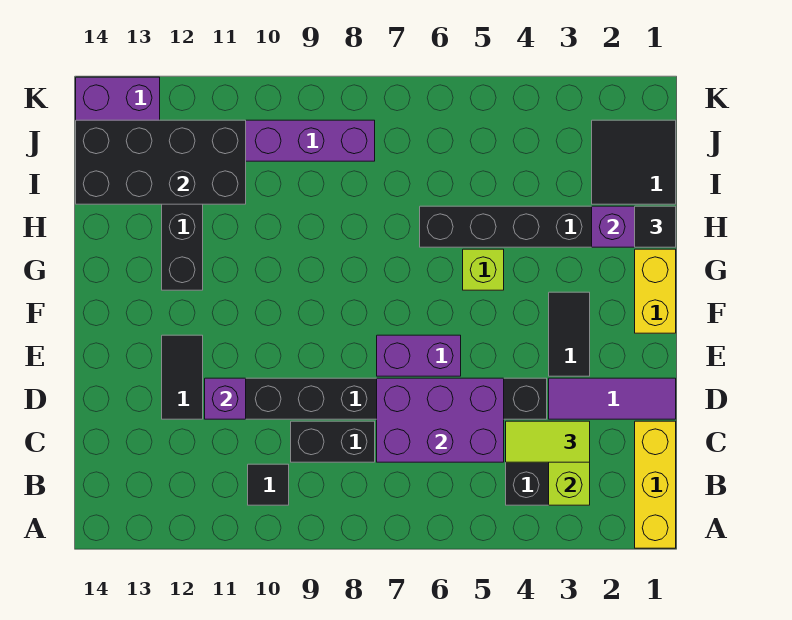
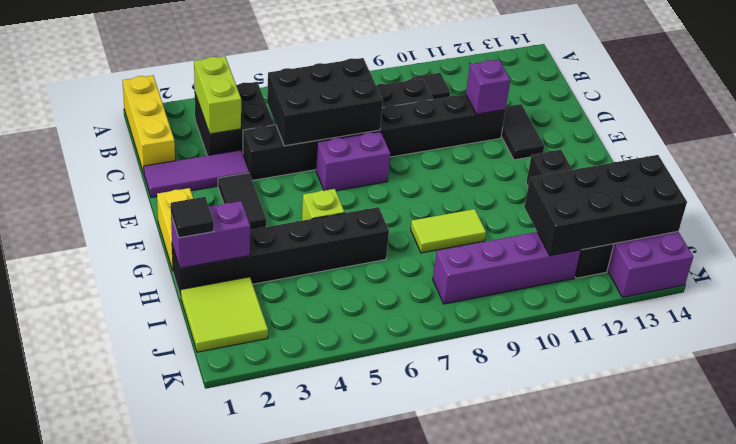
lime 1x2 tile [506,421,590,462] -> lime 1x2 tile moved to [411,209,486,253]
purple 2x3 brick [377,378,504,462] -> black 2x3 brick [267,58,383,146]
black 2x2 tile [592,120,676,204] -> lime 2x2 tile [181,277,268,352]

